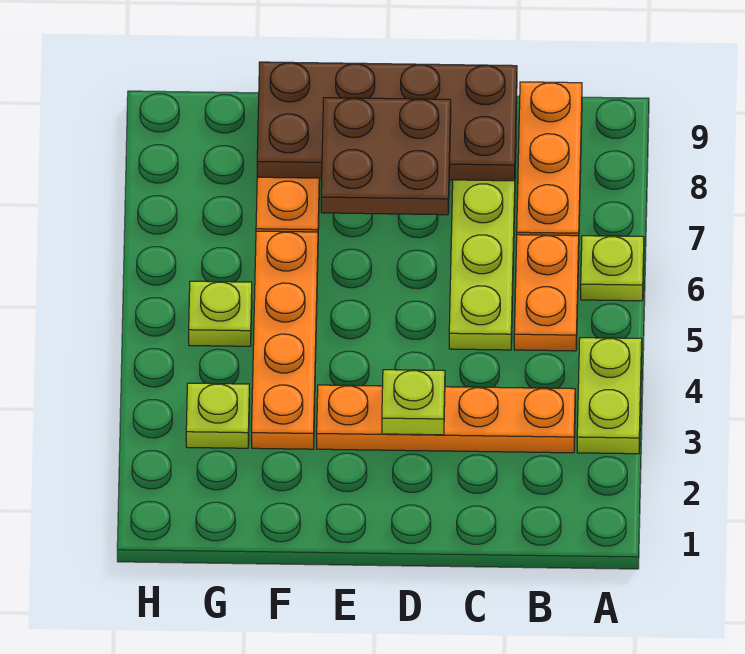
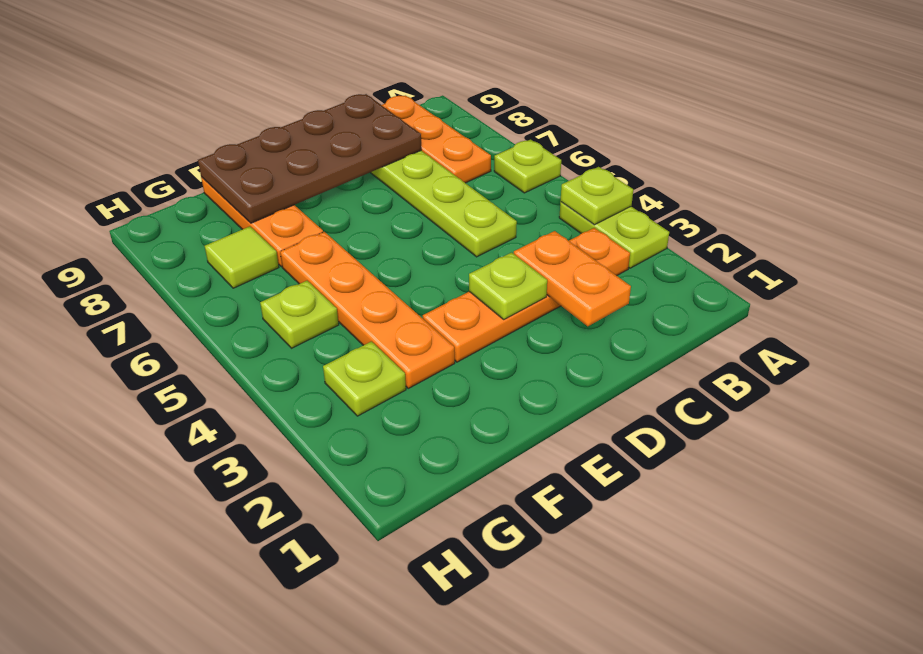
none -> lime 1x1 plate [561,167,633,225]
orange 1x2 plate [514,235,579,351] -> orange 1x2 plate moved to [514,231,631,326]
brown 2x2 plate [321,98,451,215] -> none
none -> lime 1x1 tile [205,226,279,288]

